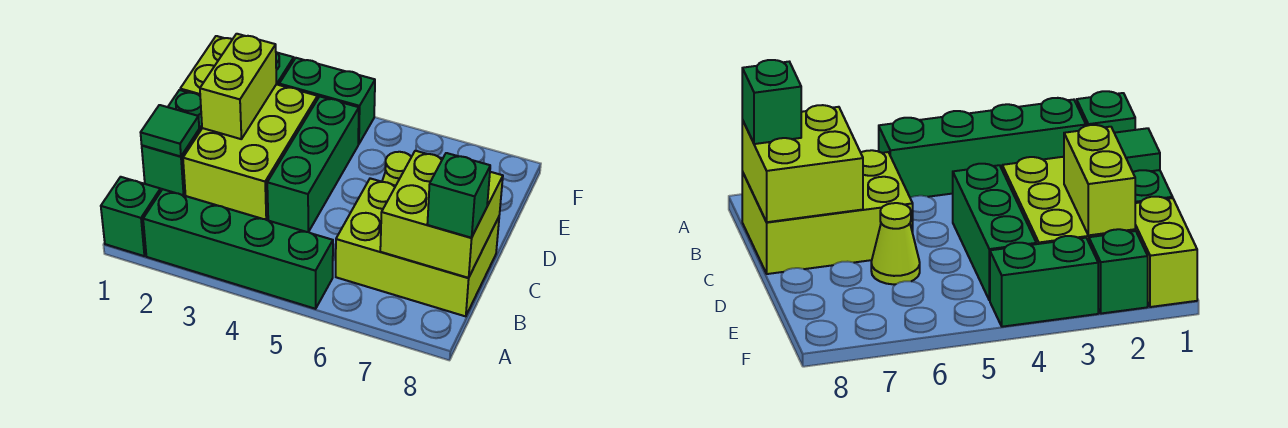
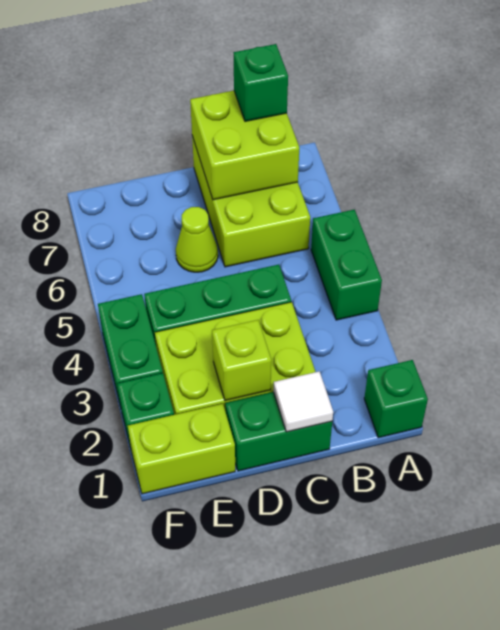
green 1x4 brick [143,189,333,309] -> green 1x2 brick [311,210,382,320]
green 1x1 tile [141,105,199,157] -> white 1x1 tile [273,371,333,432]
lime 1x2 brick [200,34,276,139] -> lime 1x1 brick [212,320,271,401]

